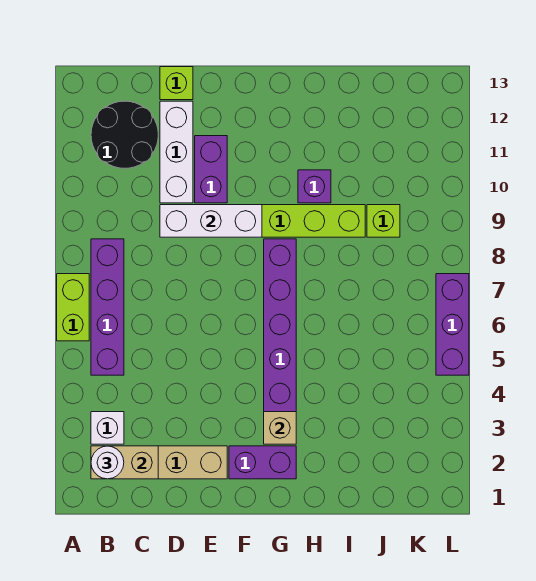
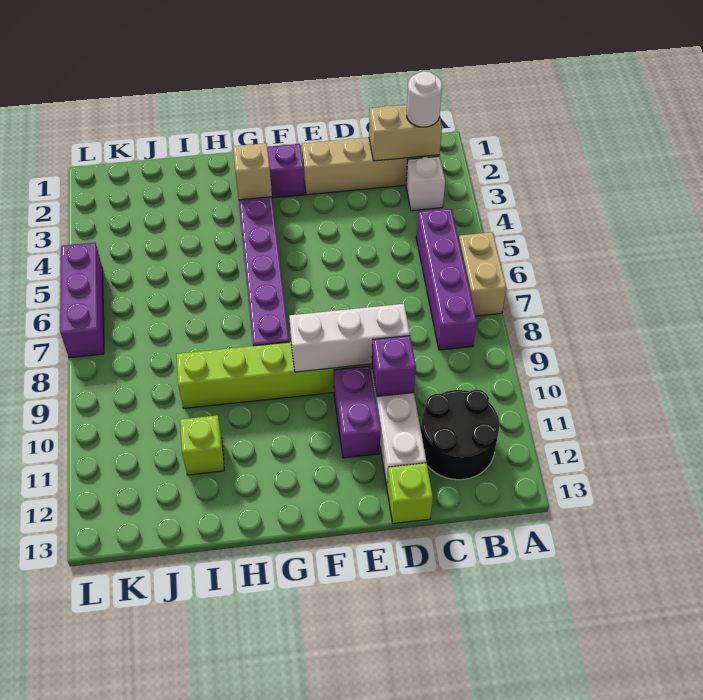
lime 1x2 brick [57,274,89,341] -> tan 1x2 brick [459,232,506,316]
purple 1x1 brick [298,170,331,203] -> purple 1x1 brick moved to [372,336,416,396]
lime 1x1 brick [367,205,400,237] -> lime 1x1 brick moved to [180,415,224,475]

